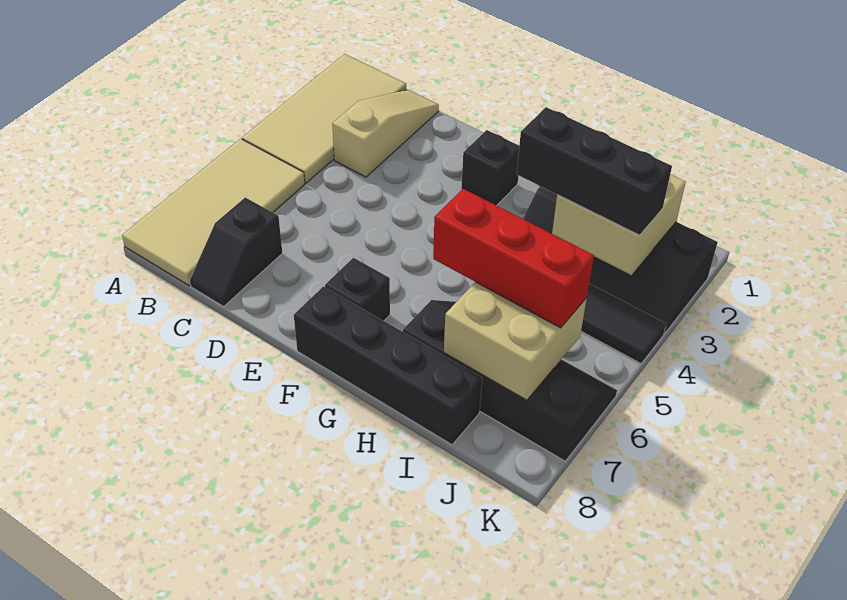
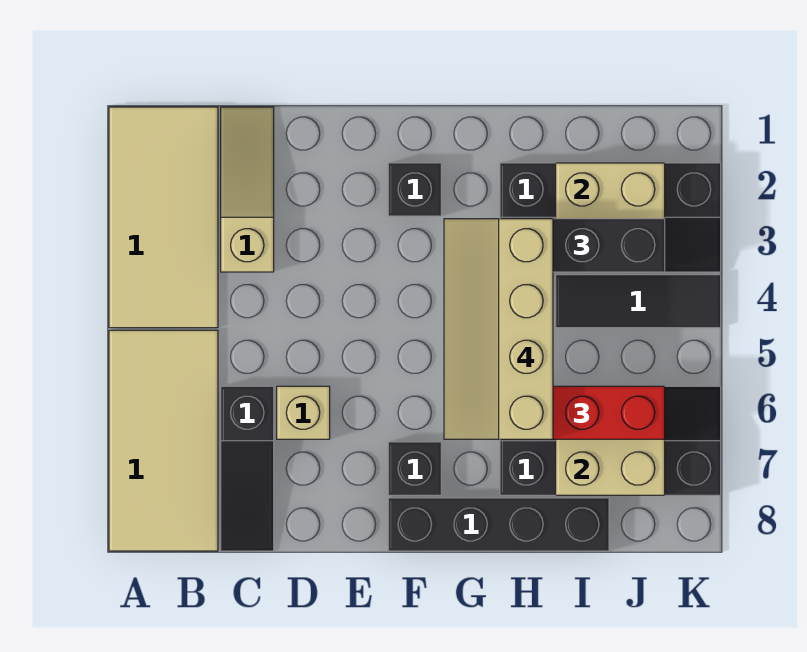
black 1x2 slope [190,197,282,306] -> black 1x3 slope [221,386,274,551]
none -> tan 1x1 brick [277,386,330,439]
none -> tan 2x4 slope [444,219,553,439]

